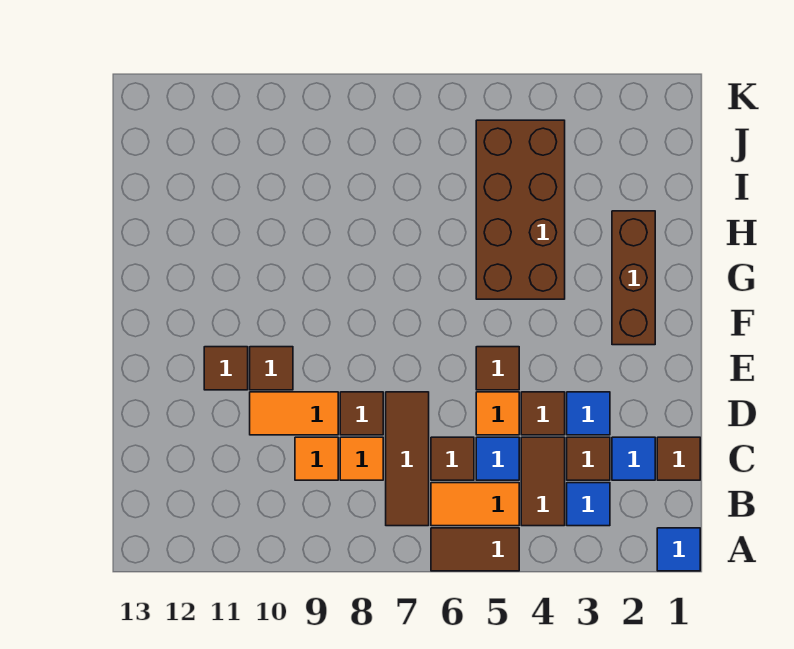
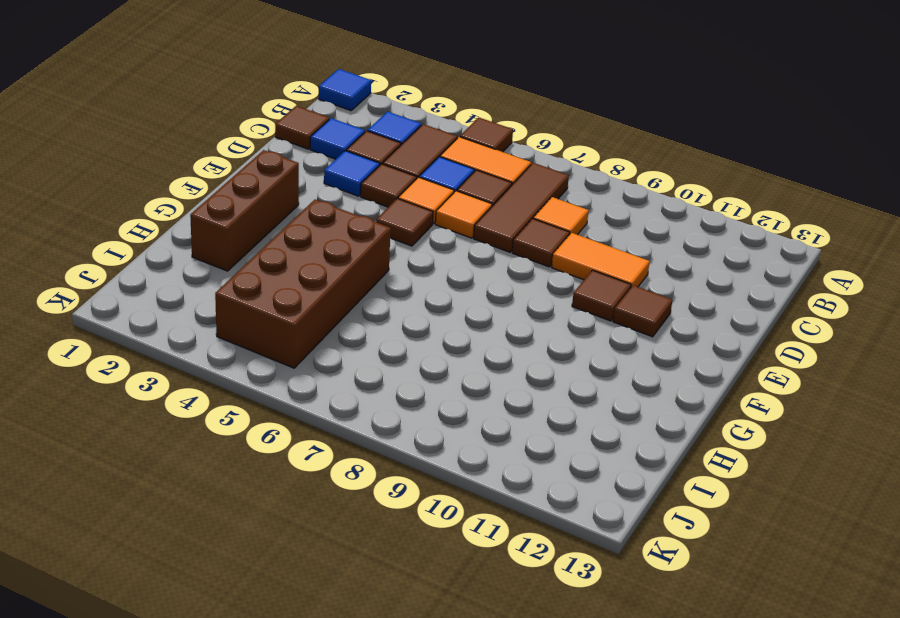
brown 1x2 tile [431,528,519,571] -> brown 1x1 tile [460,117,513,152]
orange 1x1 tile [295,437,338,480] -> orange 1x1 tile moved to [435,191,492,238]

